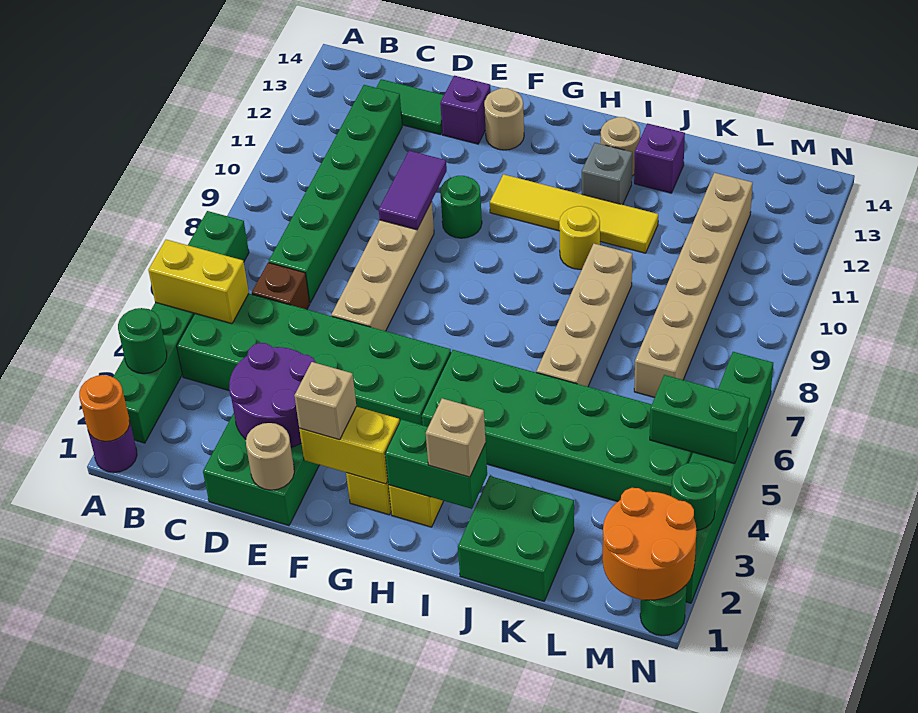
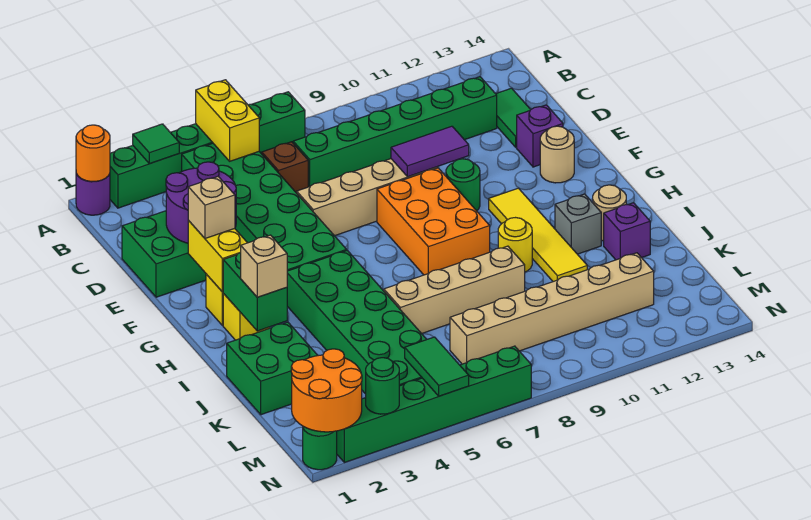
green 1x1 round brick [118,308,167,374] -> green 1x1 tile [133,124,179,164]
tan 1x1 round brick [246,423,294,490] -> none
none -> orange 2x3 brick [377,168,490,275]
green 1x2 brick [650,375,750,464] -> green 1x2 tile [405,337,469,396]

